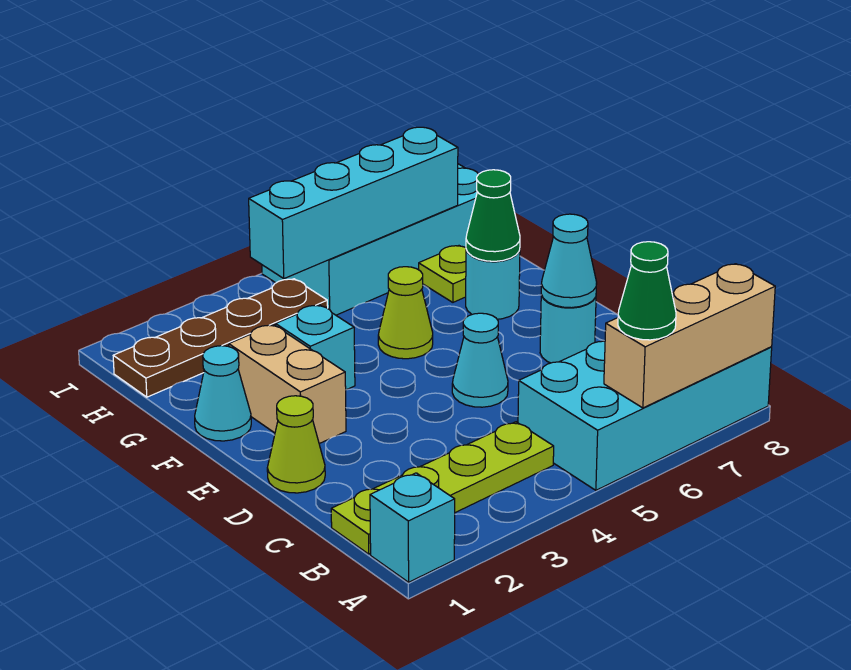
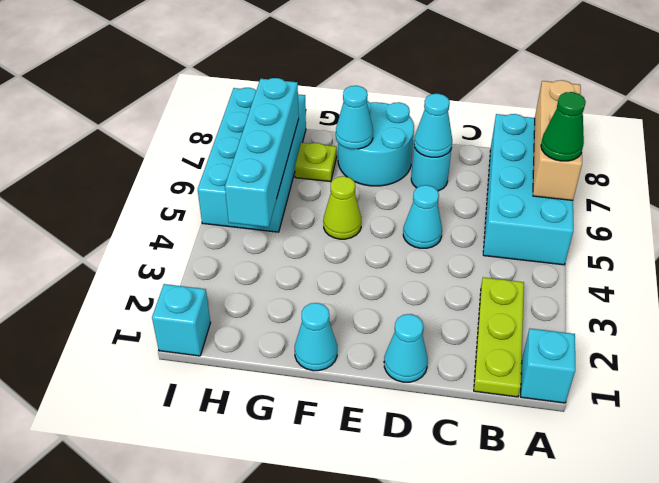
lime 1x4 plate [331,422,554,554] -> lime 1x3 plate [474,277,524,397]
lime 1x1 cone [267,396,325,493] -> cyan 1x1 cone [384,314,428,382]
tan 1x2 brick [229,325,346,444] -> none
cyan 1x1 brick [276,305,355,390] -> cyan 1x1 brick moved to [152,284,210,356]
cyan 1x1 round brick [466,250,520,319] -> cyan 2x2 round brick [338,101,414,186]
green 1x1 cone [466,170,520,261] -> cyan 1x1 cone [336,86,373,149]
brown 1x4 plate [113,279,328,397] -> none

